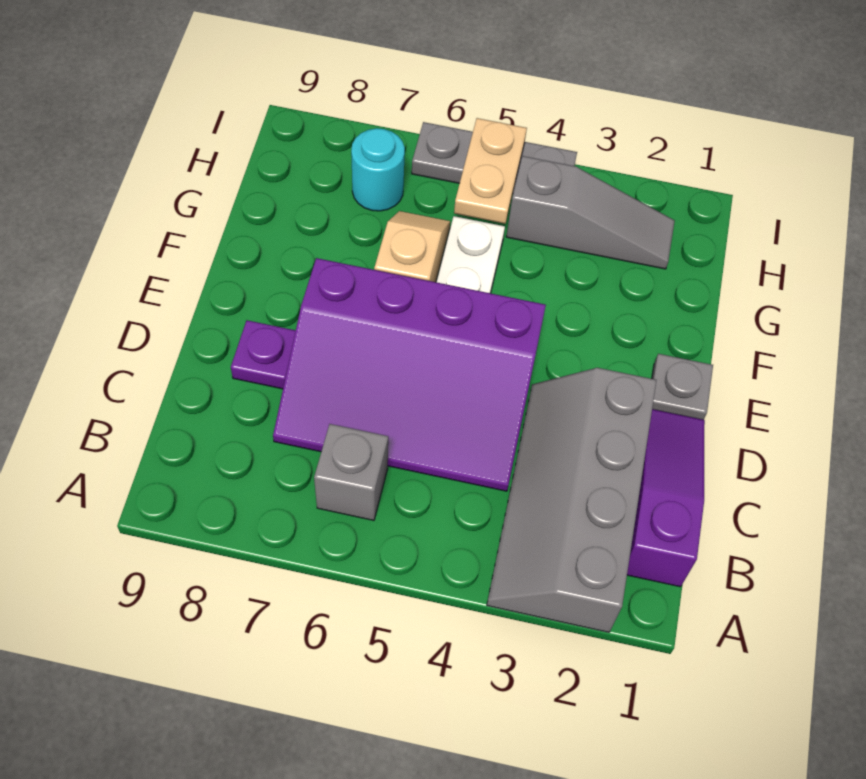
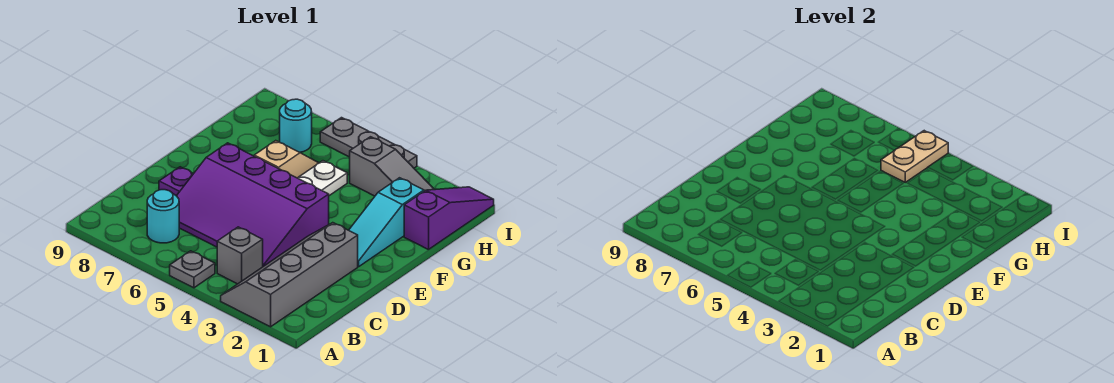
purple 1x3 slope [627,409,705,587] -> purple 1x3 slope moved to [404,187,494,250]
grey 1x1 brick [314,424,388,520] -> grey 1x1 brick moved to [217,227,263,284]
none -> cyan 1x1 round brick [147,190,179,243]
grey 1x1 plate [652,354,713,420] -> grey 1x1 plate moved to [170,251,215,288]
none -> cyan 1x3 slope [349,178,424,266]

